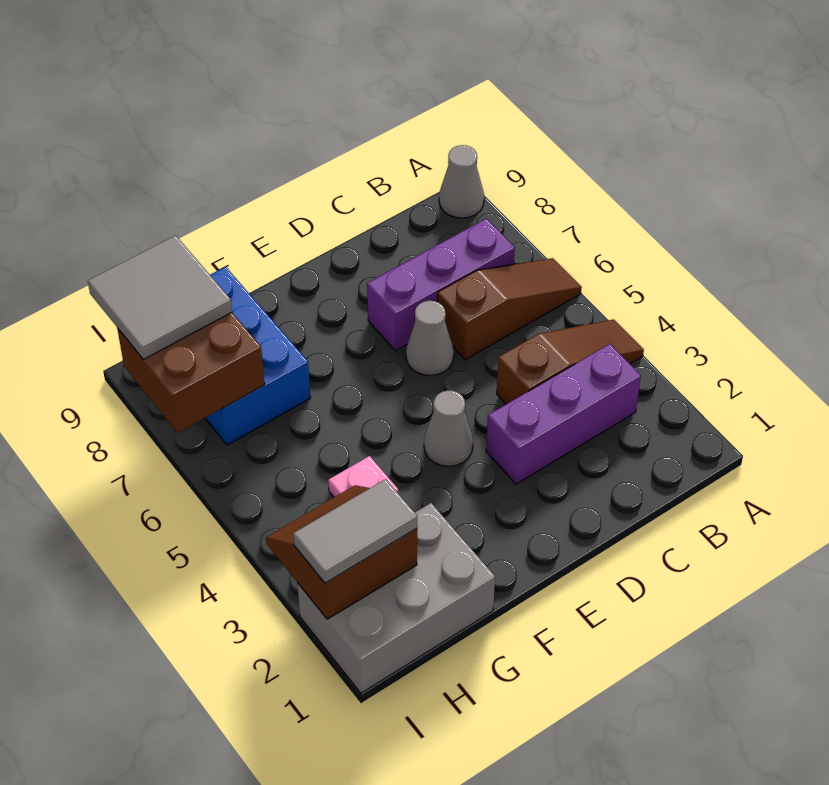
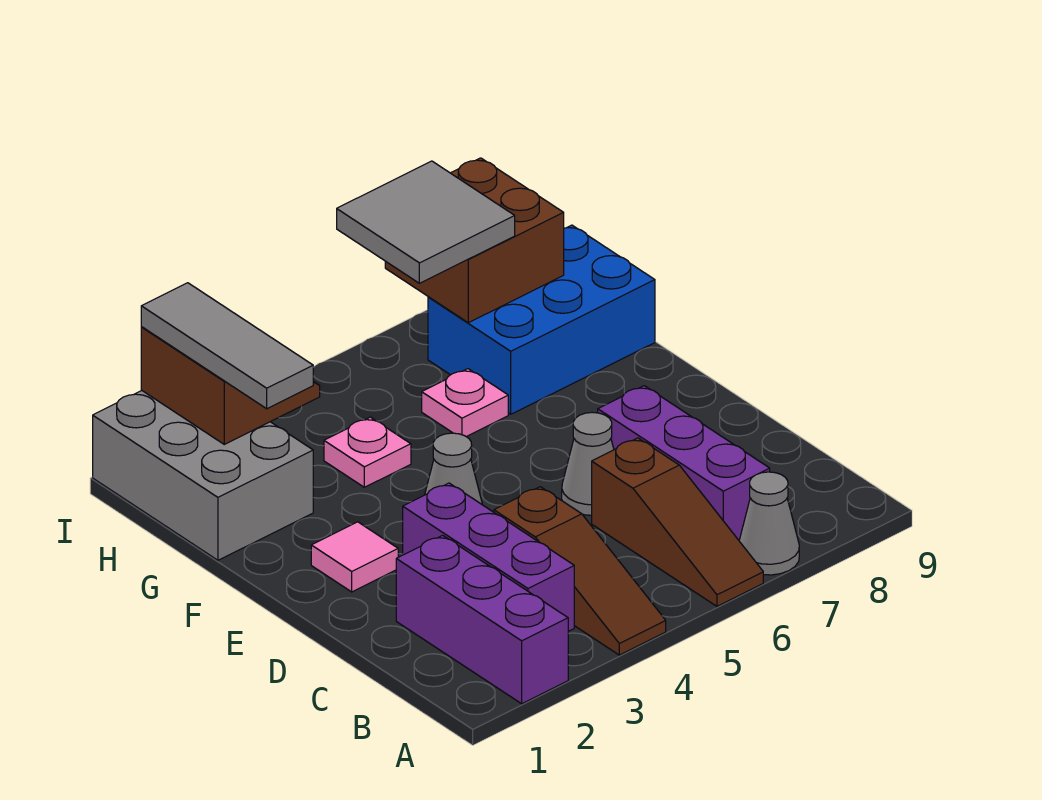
none -> purple 1x3 brick [396,535,568,704]
grey 1x1 cone [439,145,484,218] -> grey 1x1 cone moved to [739,472,799,575]
none -> pink 1x1 tile [311,522,398,592]
none -> pink 1x1 plate [422,369,508,437]
grey 1x2 tile [293,479,417,583] -> grey 1x3 tile [141,283,313,409]
grey 2x2 tile [88,236,232,359] -> grey 2x2 tile moved to [337,161,515,283]

